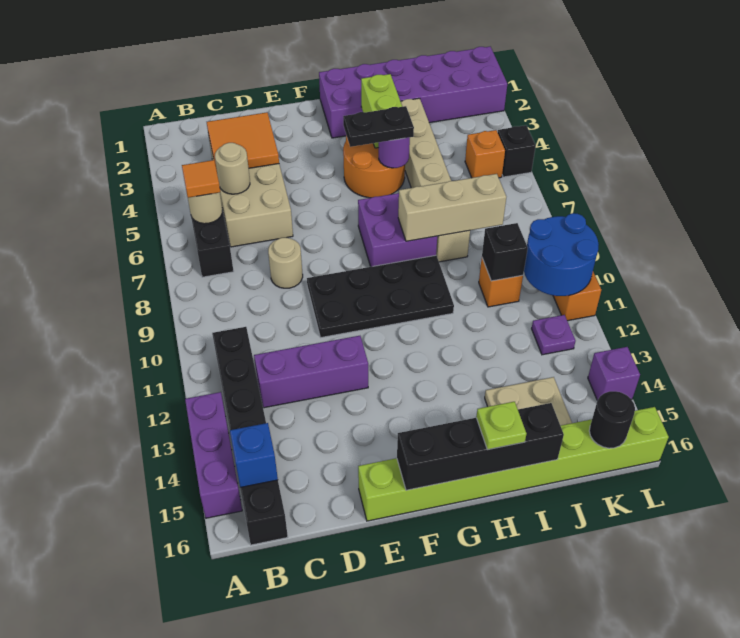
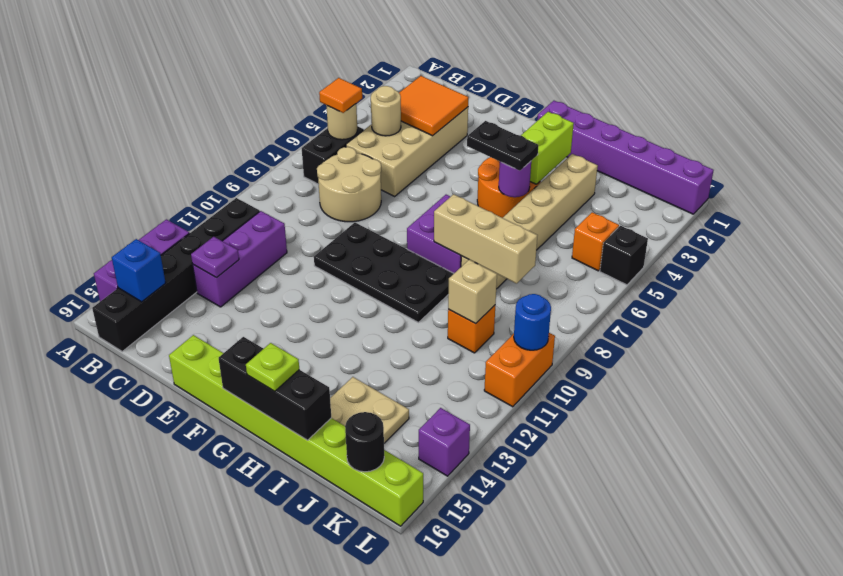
purple 1x3 brick [254,336,368,408] -> purple 1x3 brick turned to [193,211,287,307]
tan 1x1 round brick [268,238,303,288] -> tan 2x2 round brick [317,147,381,222]
black 1x4 brick [397,403,564,490] -> black 1x3 brick [219,337,331,440]
purple 2x6 brick [319,47,507,138] -> purple 1x6 brick [537,101,714,214]
black 1x1 brick [482,223,528,281] -> tan 1x1 brick [448,260,497,324]
blue 2x2 round brick [524,213,599,296] -> blue 1x1 round brick [514,294,551,350]
purple 1x1 plate [532,315,575,355] -> purple 1x1 plate moved to [191,237,239,277]

